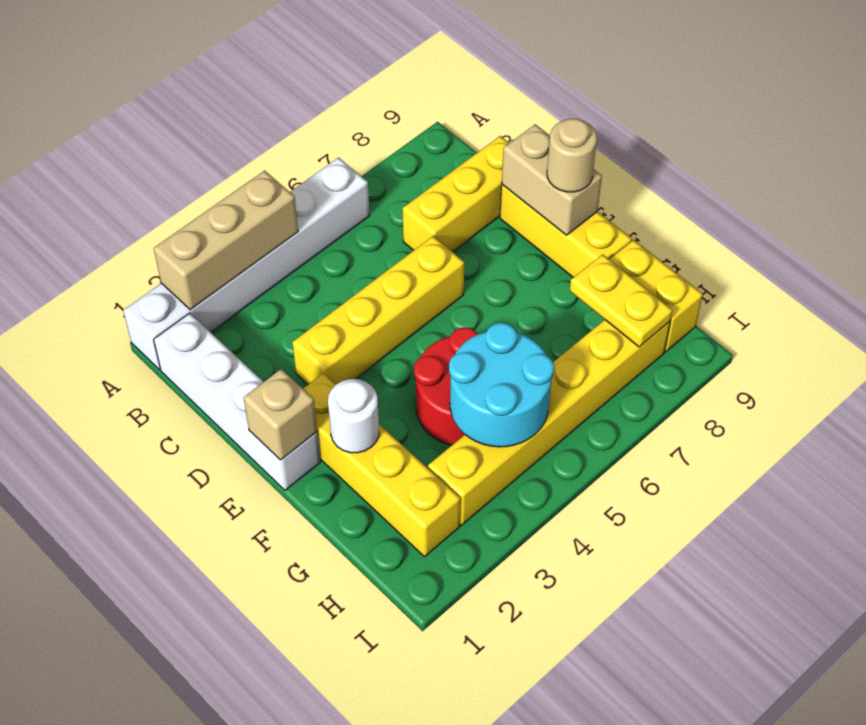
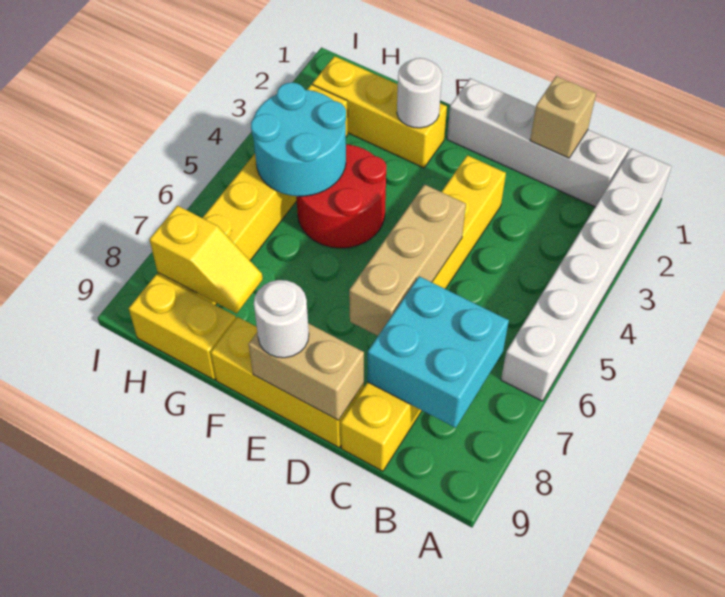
tan 1x3 brick [154,171,298,310] -> tan 1x3 brick moved to [349,184,466,336]
none -> cyan 2x2 brick [367,276,509,428]
tan 1x1 brick [244,369,317,460] -> tan 1x1 brick moved to [530,76,596,158]
yellow 1x4 brick [303,373,460,557] -> yellow 1x3 brick [313,56,447,168]
tan 1x1 round brick [547,119,597,192] -> white 1x1 round brick [254,280,309,358]
yellow 1x2 plate [570,254,673,347] -> yellow 1x2 slope [149,206,263,313]

